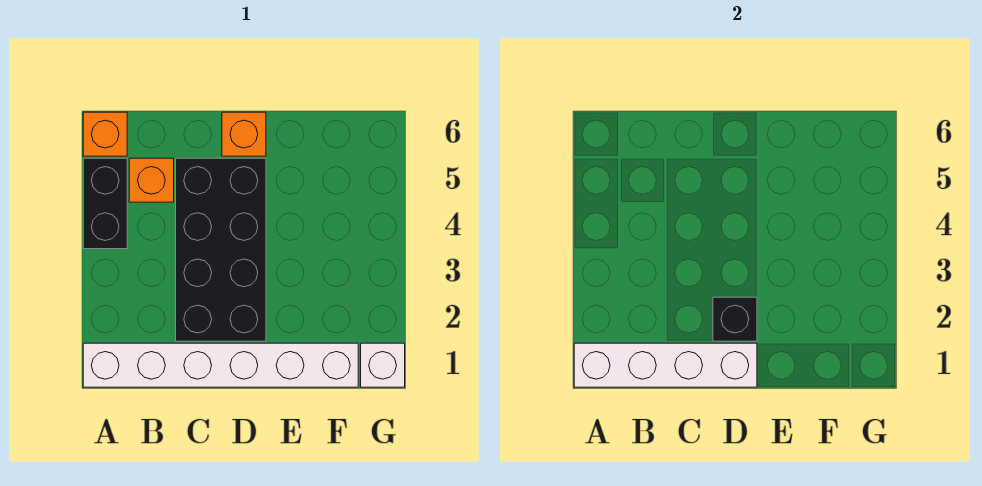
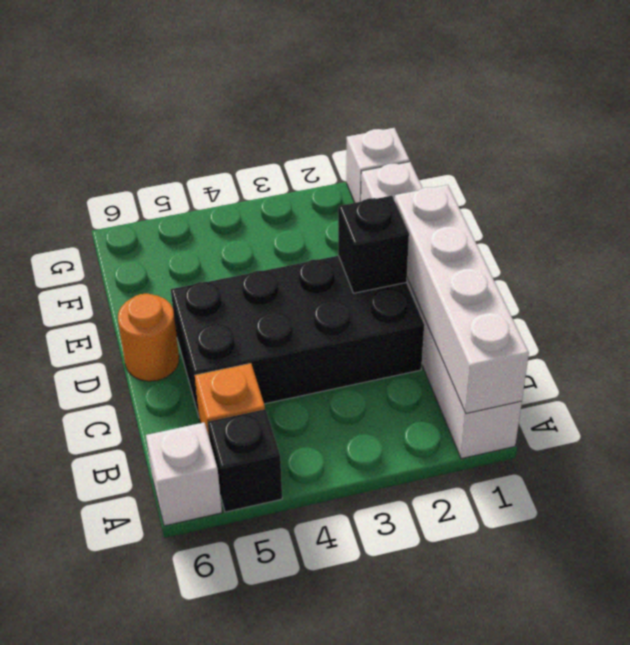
black 1x2 brick [83,158,127,249] -> black 1x1 brick [208,409,282,512]
orange 1x1 brick [83,112,127,156] -> white 1x1 brick [146,422,222,526]
orange 1x1 brick [222,112,266,156] -> orange 1x1 round brick [118,294,179,381]

